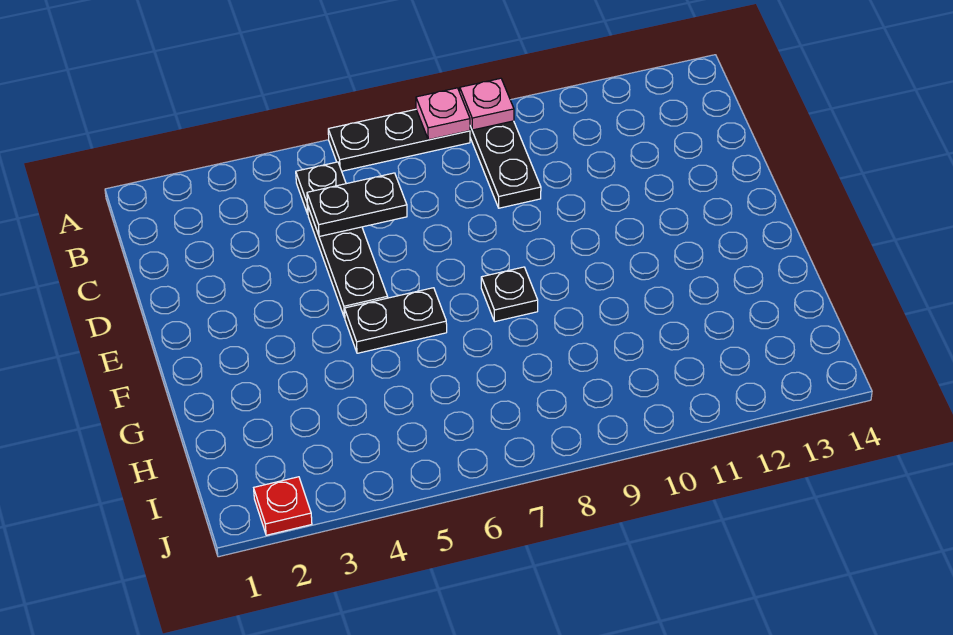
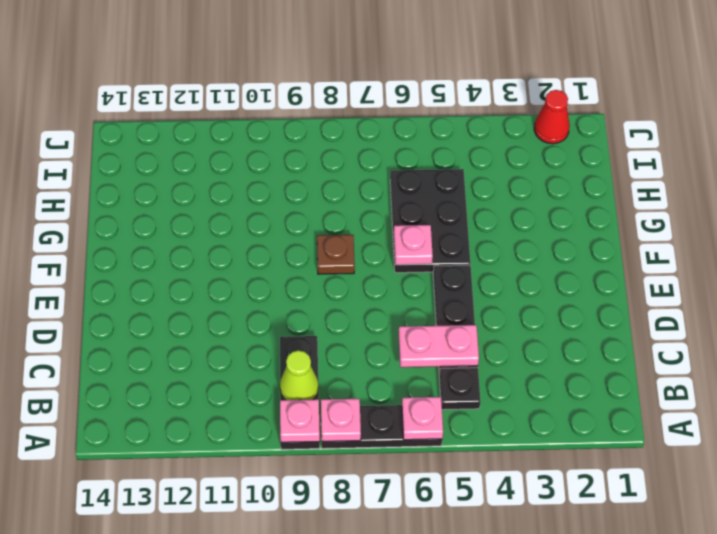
none -> pink 1x1 plate [402,397,443,440]
none -> lime 1x1 cone [280,350,319,400]
black 1x2 plate [307,173,407,237] -> pink 1x2 plate [398,325,479,367]
black 1x2 plate [345,288,447,353] -> black 2x3 plate [390,169,470,273]
none -> pink 1x1 plate [394,225,433,265]
black 1x1 plate [481,267,538,322] -> brown 1x1 plate [317,235,355,274]
red 1x1 plate [254,477,312,535] -> red 1x1 cone [534,90,570,144]

